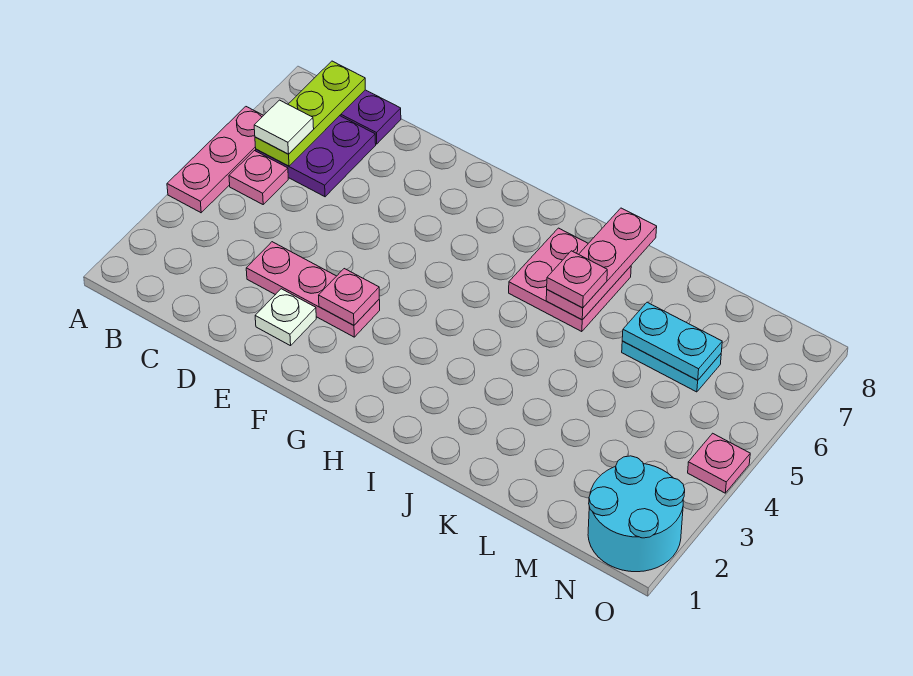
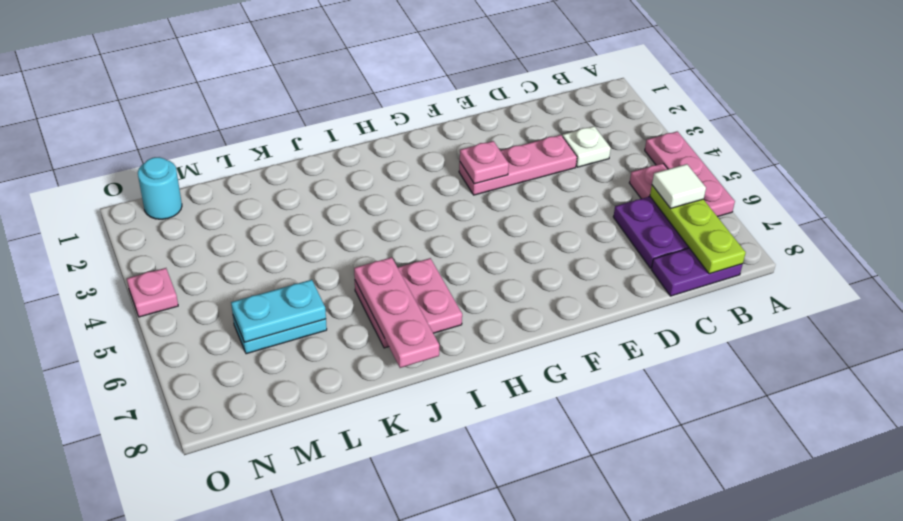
white 1x1 plate [255,289,316,346] -> white 1x1 plate moved to [562,126,611,167]
pink 1x1 plate [547,251,607,308] -> none
cyan 2x2 round brick [588,456,685,572] -> cyan 1x1 round brick [138,157,182,219]

